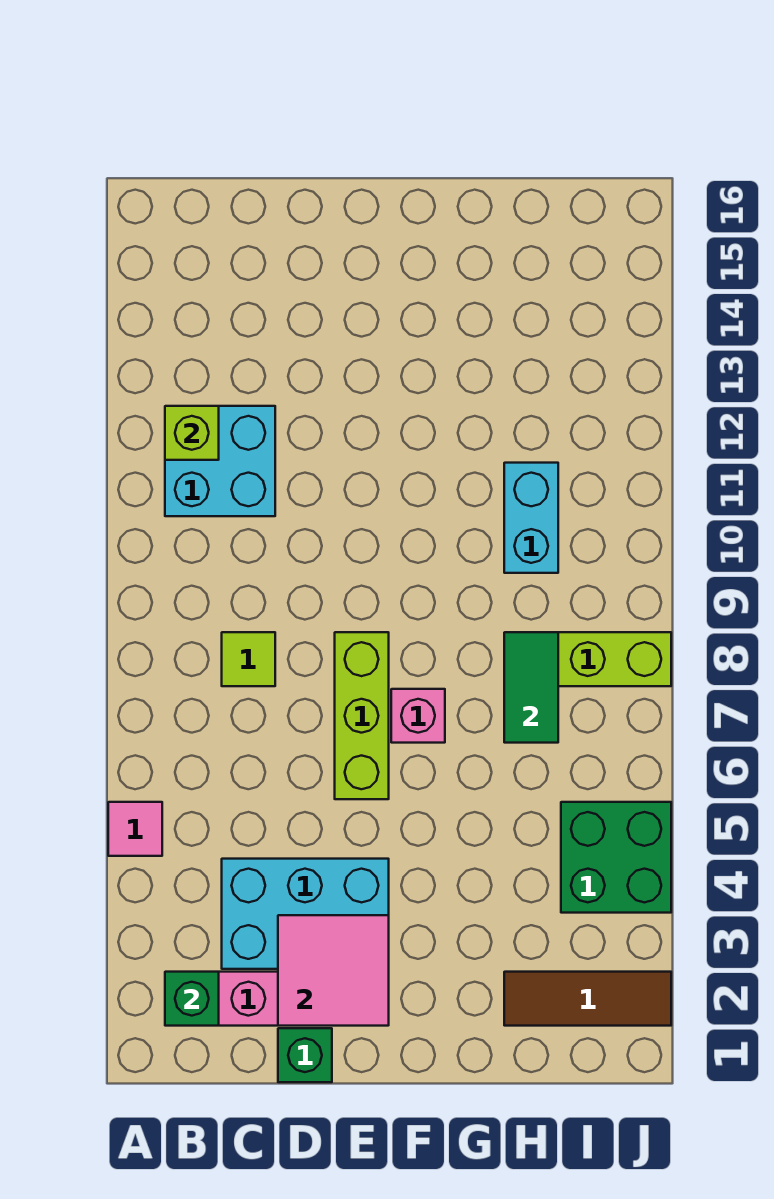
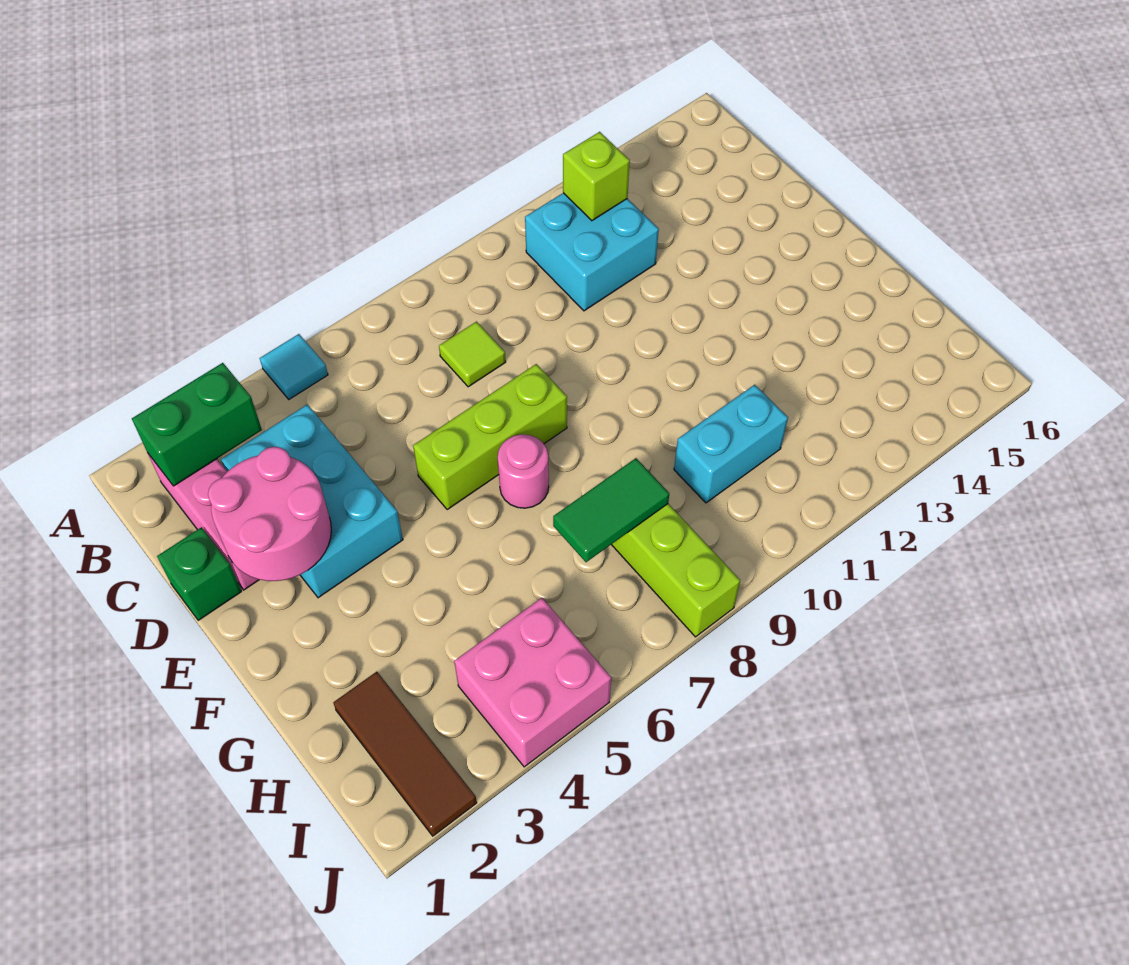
pink 1x1 tile [108,802,162,856] -> cyan 1x1 tile [260,334,328,399]
green 1x1 brick [165,972,219,1026] -> green 1x2 brick [132,363,262,486]
pink 2x2 tile [278,915,389,1026] -> pink 2x2 round brick [208,447,331,581]
pink 1x1 brick [391,689,445,743] -> pink 1x1 round brick [498,434,549,508]
green 2x2 brick [561,802,671,913] -> pink 2x2 brick [454,598,611,767]

